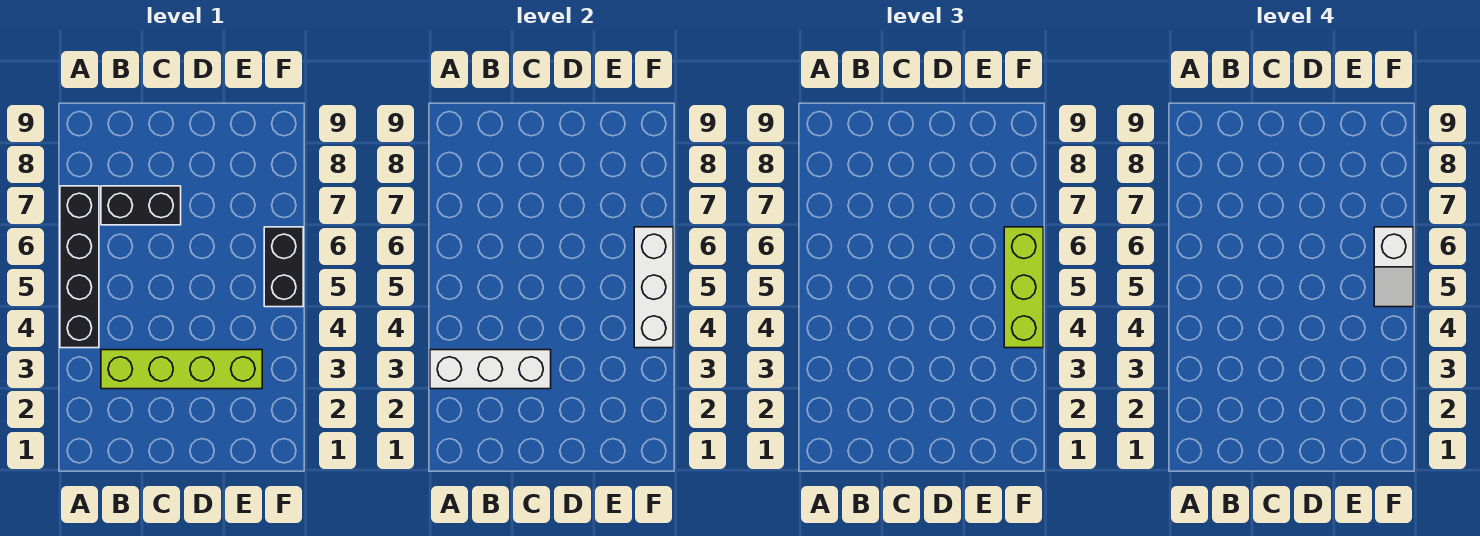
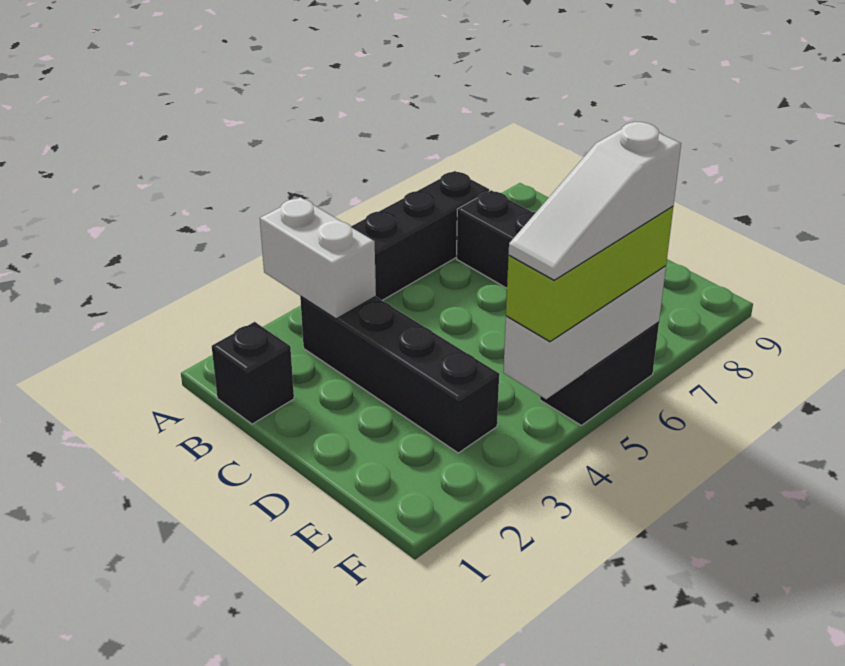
white 1x3 brick [430,350,551,389] -> white 1x2 brick [260,197,376,319]
none -> black 1x1 brick [212,322,294,424]
lime 1x4 brick [101,350,262,389] -> black 1x4 brick [300,296,499,453]
white 1x2 slope [1374,227,1413,307] -> white 1x3 slope [509,122,681,280]

